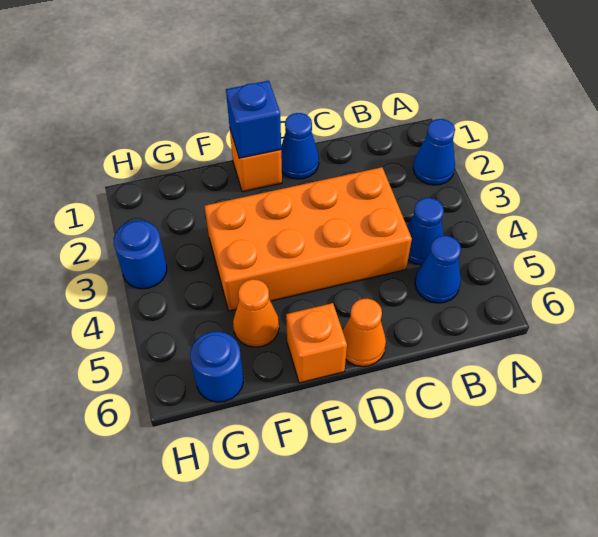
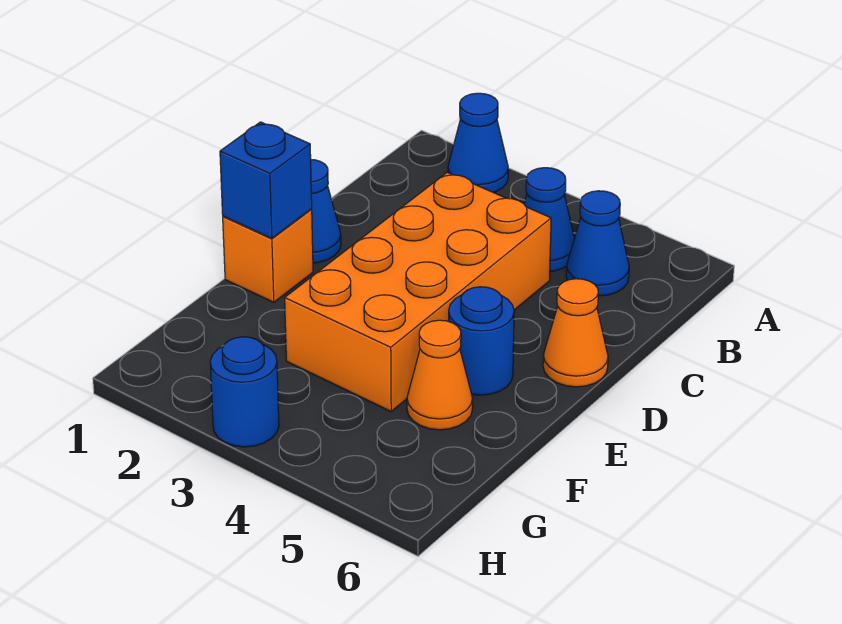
orange 1x1 brick [286,303,347,383] -> none
blue 1x1 round brick [190,331,243,402] -> blue 1x1 round brick moved to [449,287,514,395]

